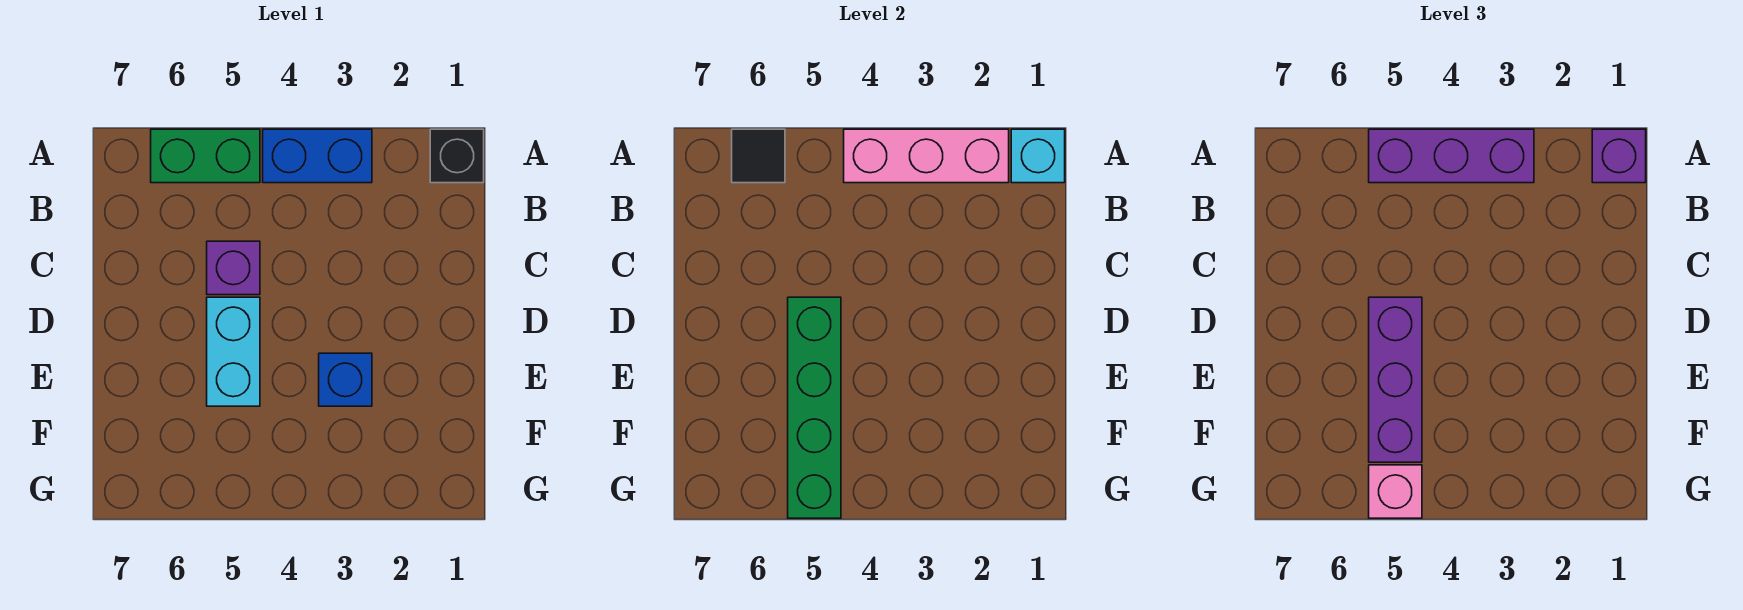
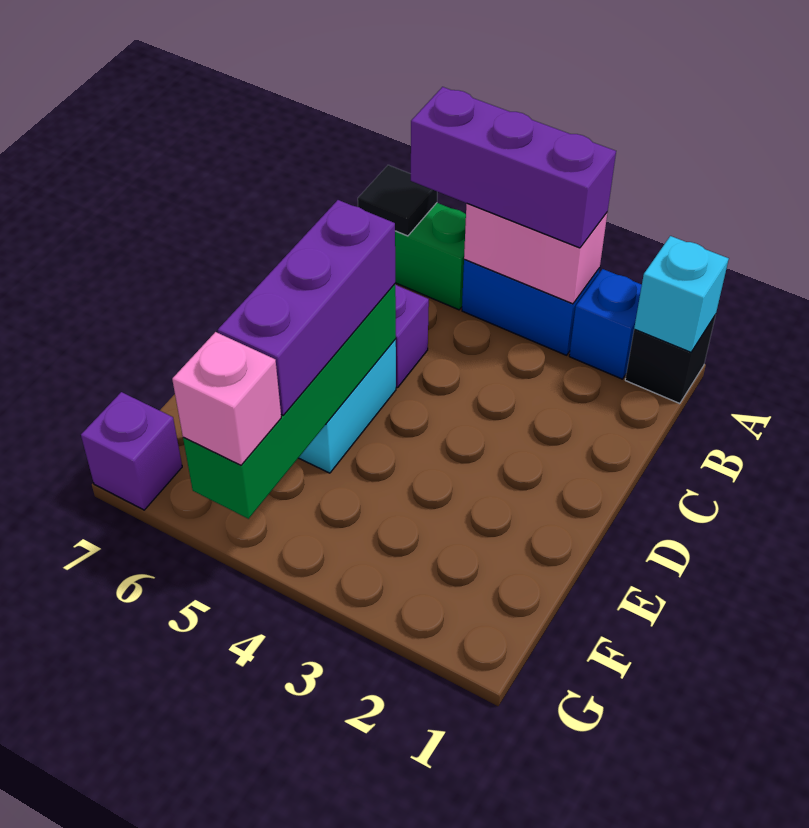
purple 1x1 brick [1592,129,1646,183] -> purple 1x1 brick moved to [81,392,182,510]
pink 1x3 brick [844,129,1009,183] -> pink 1x2 brick [464,204,608,304]
blue 1x1 brick [319,353,372,406] -> blue 1x1 brick moved to [569,269,642,379]

